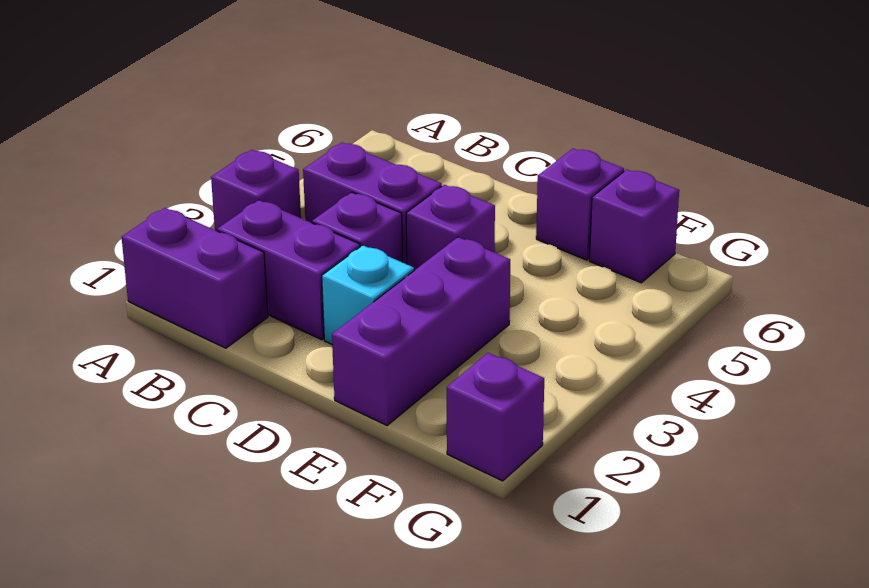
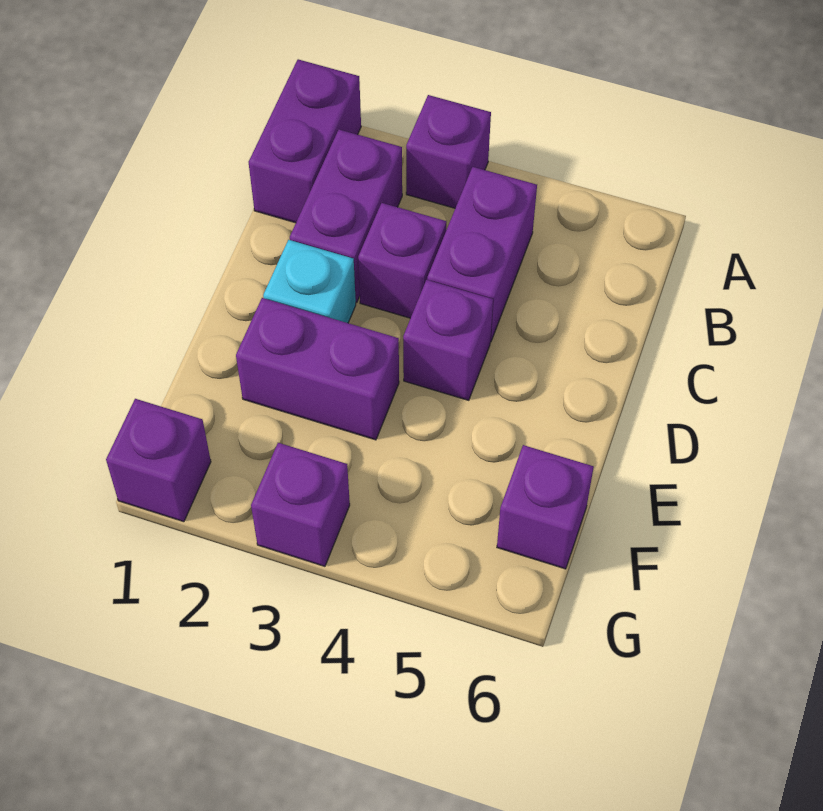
purple 1x3 brick [332,237,510,425] -> purple 1x2 brick [236,298,399,440]
purple 1x1 brick [536,149,624,260] -> purple 1x1 brick moved to [251,443,350,566]

